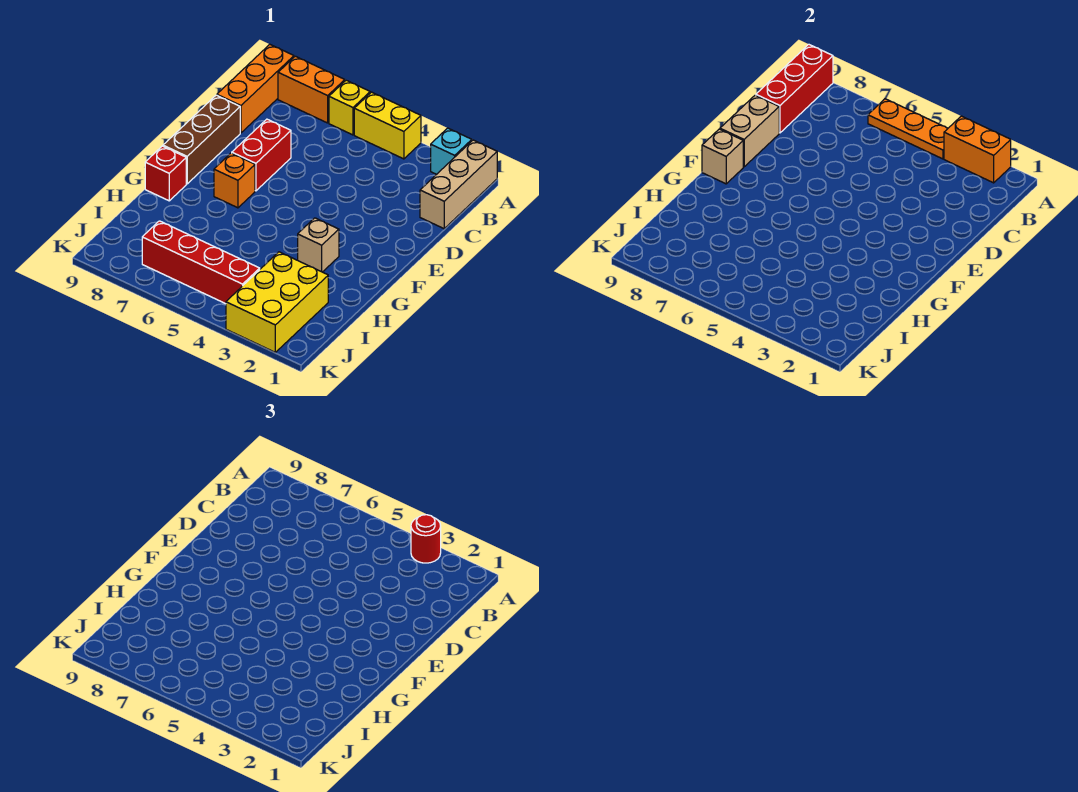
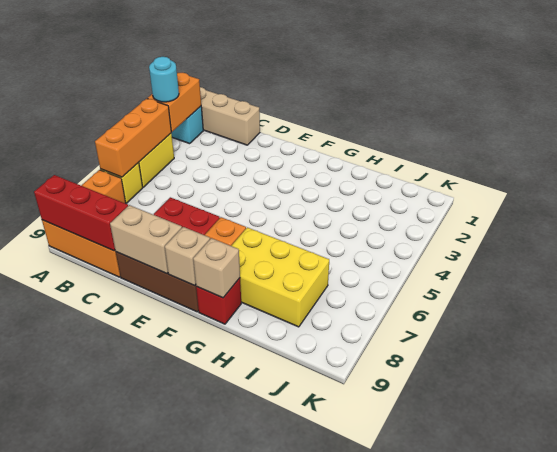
red 1x1 round brick [411,515,441,563] -> cyan 1x1 round brick [149,57,179,102]
orange 1x3 plate [868,99,948,159] -> orange 1x3 brick [95,99,171,177]
tan 1x1 brick [298,218,339,272] -> tan 1x1 brick moved to [193,238,240,298]
yellow 2x3 brick [226,252,328,352] -> yellow 2x3 brick moved to [231,227,329,327]
red 1x4 brick [142,221,260,304] -> none

